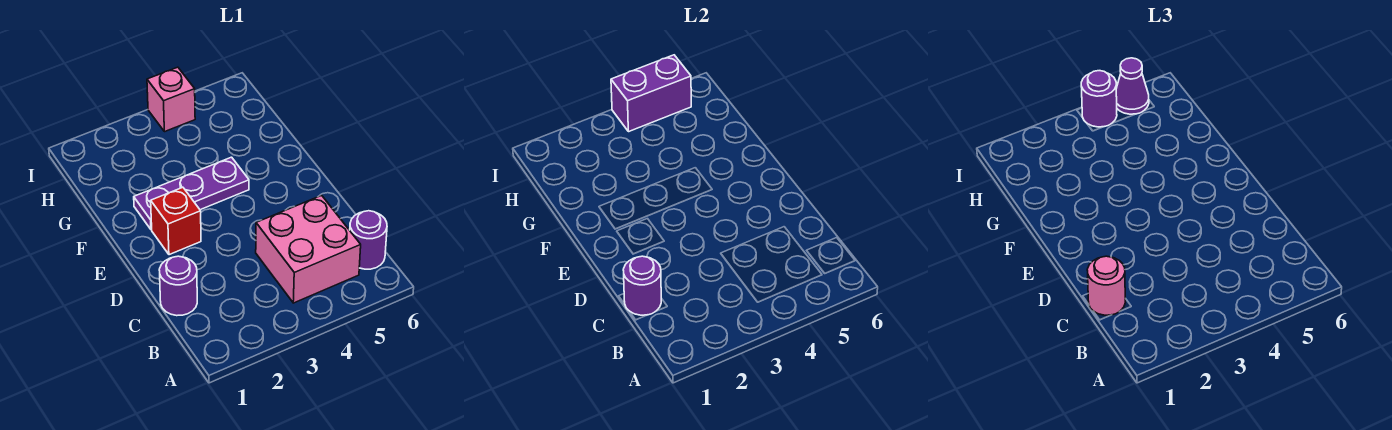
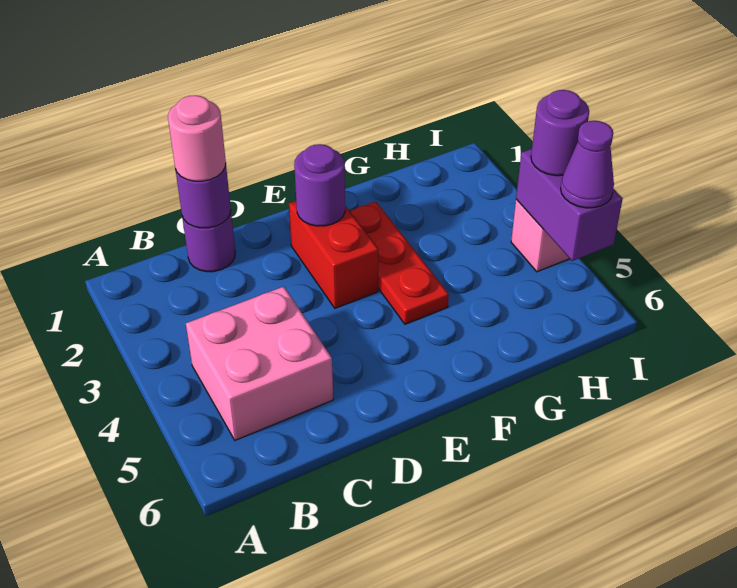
purple 1x1 round brick [350,211,387,269] -> purple 1x1 round brick moved to [294,144,345,226]
red 1x1 brick [151,187,201,255] -> red 1x2 brick [289,201,378,308]
purple 1x3 plate [134,157,249,230] -> red 1x3 plate [350,202,449,324]

